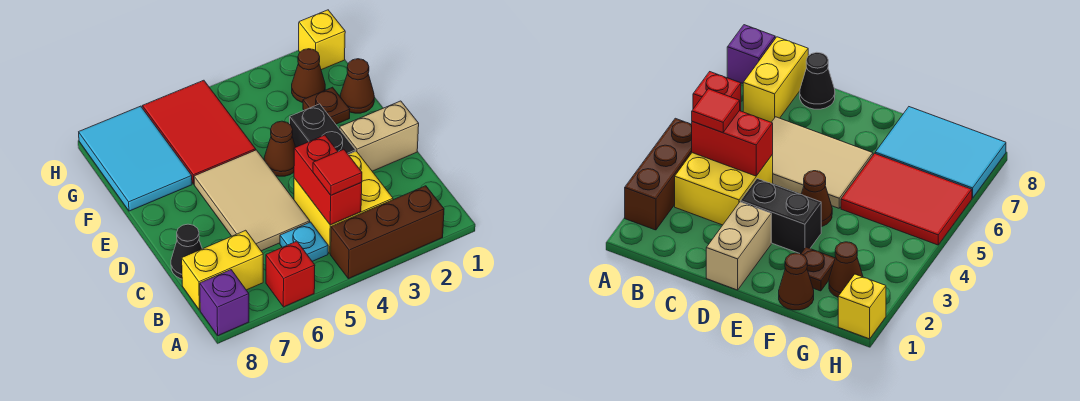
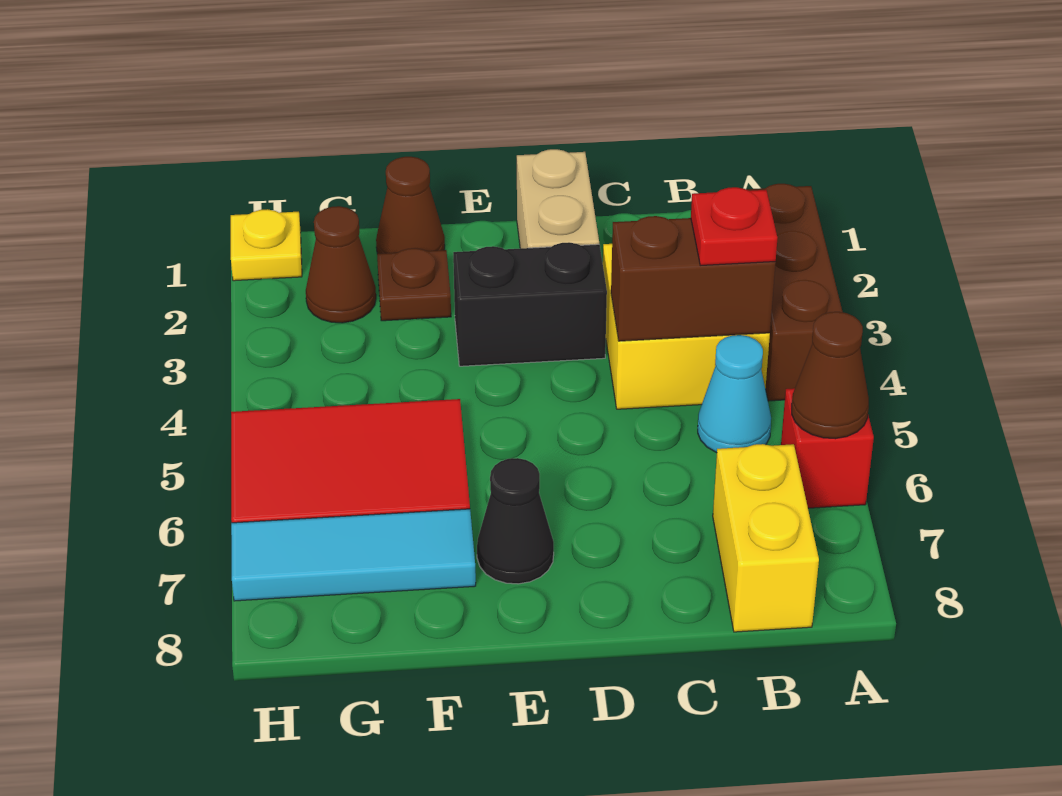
purple 1x1 brick [200,270,249,336] -> none
red 1x2 brick [294,135,362,225] -> brown 1x2 brick [611,216,776,341]
red 1x1 tile [313,149,362,195] -> red 1x1 plate [691,187,777,265]
cyan 1x1 plate [280,222,328,261] -> cyan 1x1 cone [698,335,771,453]
tan 2x3 tile [194,150,310,251] -> none
black 1x1 cone [171,224,202,279] -> black 1x1 cone moved to [477,458,554,584]
brown 1x1 cone [264,121,295,176] -> brown 1x1 cone moved to [792,312,869,439]
cyan 2x3 tile [79,106,192,211] -> cyan 1x3 tile [231,509,476,601]
yellow 1x1 brick [299,10,345,70] -> yellow 1x1 plate [231,209,302,281]

